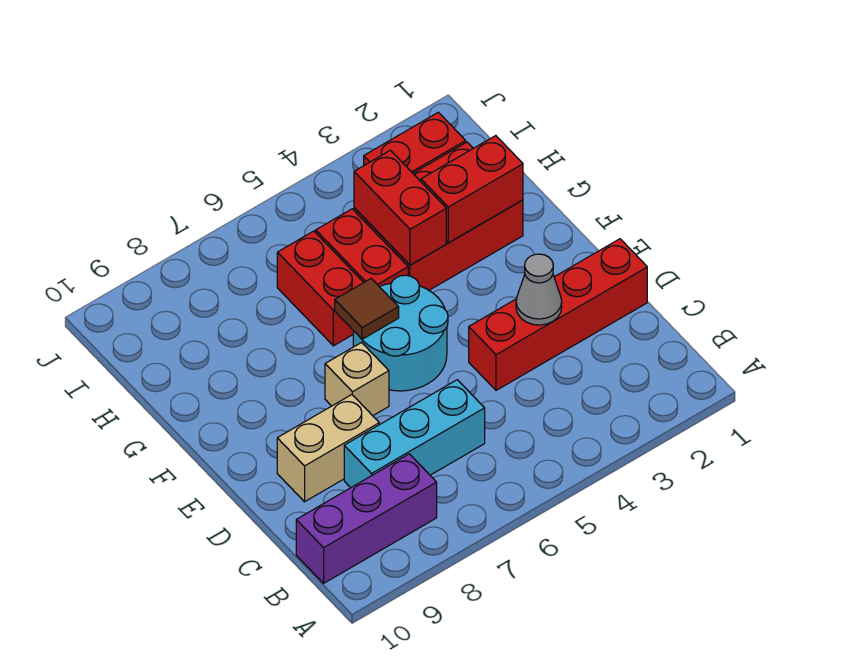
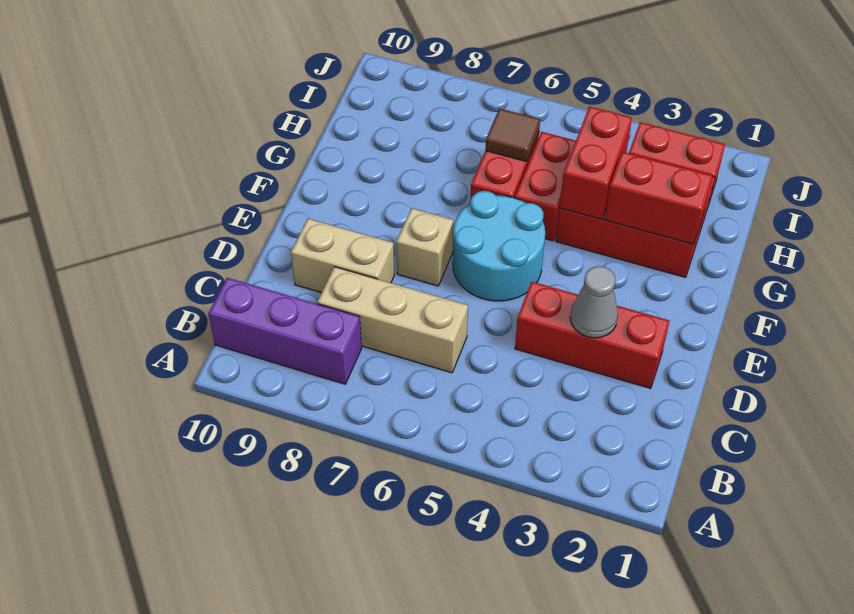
cyan 1x3 brick [344,380,485,488] -> tan 1x3 brick [317,267,468,373]
red 1x4 brick [469,239,647,390] -> red 1x3 brick [515,282,669,389]
brown 1x1 tile [335,279,399,339] -> brown 1x1 tile moved to [485,108,540,162]

